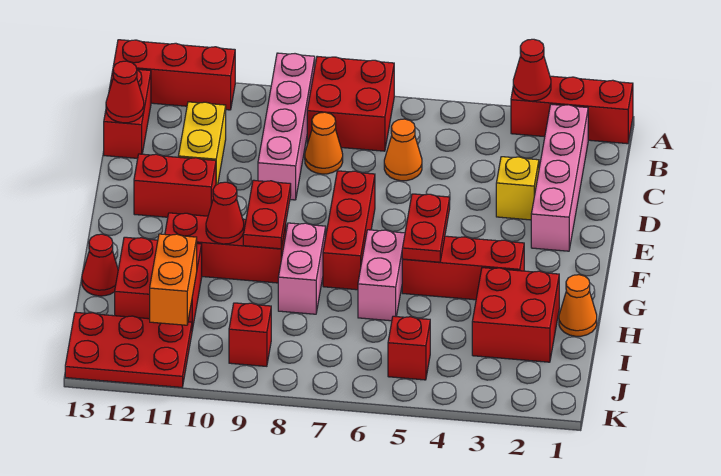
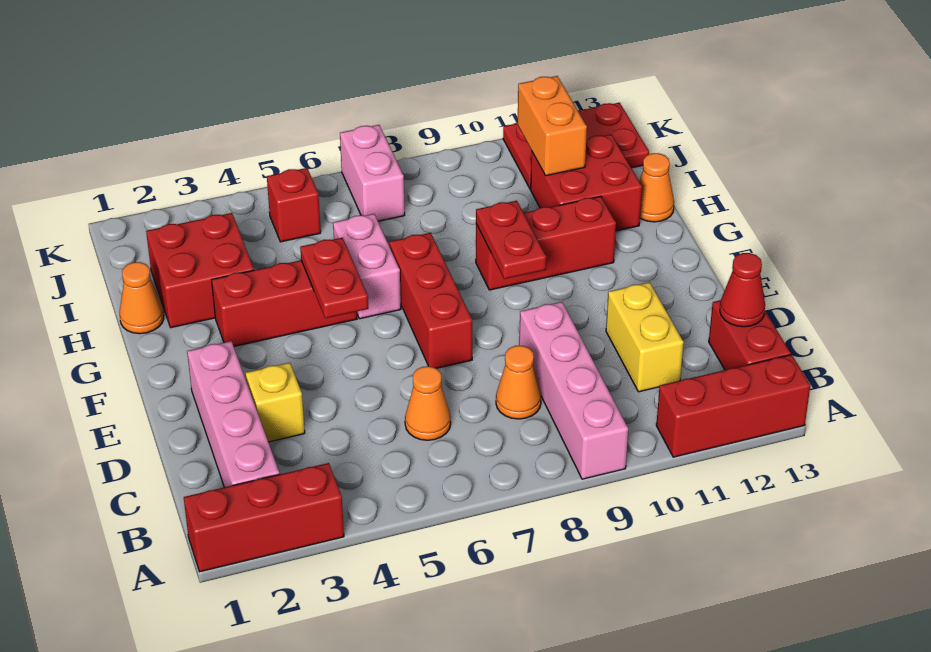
red 1x1 cone [513,39,551,101] -> none
red 2x2 brick [307,56,394,151] -> none
red 1x2 brick [134,154,216,217] -> none
pink 1x2 brick [278,223,326,314] -> pink 1x2 brick moved to [340,125,405,221]
red 1x1 cone [206,182,244,244] -> none
red 1x1 cone [82,234,118,296] -> orange 1x1 cone [639,153,674,222]
red 1x1 brick [229,303,271,366] -> none

